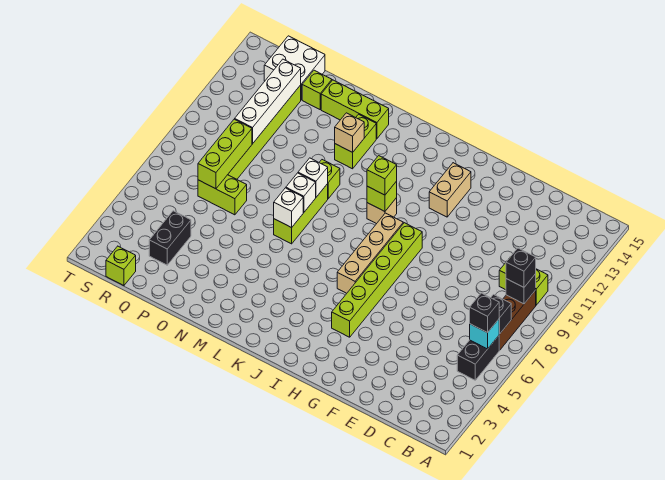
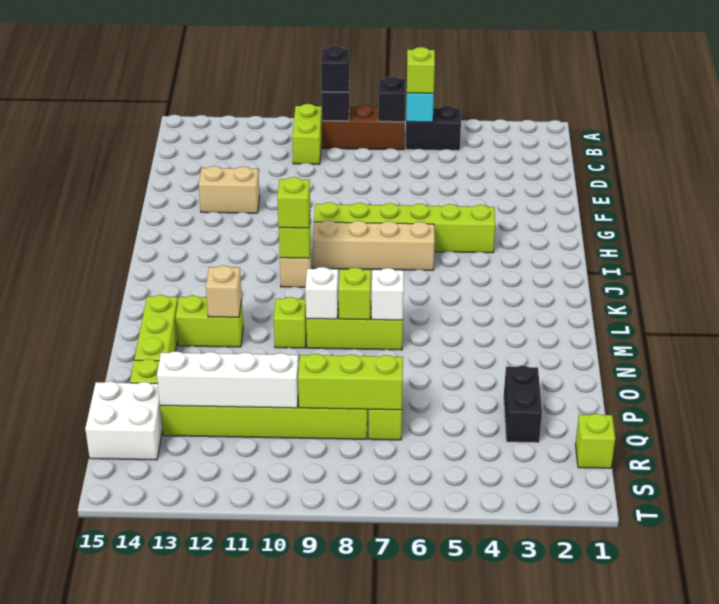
black 1x1 brick [470,293,499,333] -> lime 1x1 brick [407,47,435,93]
tan 1x2 brick [429,163,471,217] -> tan 1x2 brick moved to [199,166,260,213]
white 1x1 brick [286,173,316,212] -> lime 1x1 brick [338,268,371,320]
black 1x2 brick [149,211,191,265] -> black 1x2 brick turned to [504,366,542,443]

